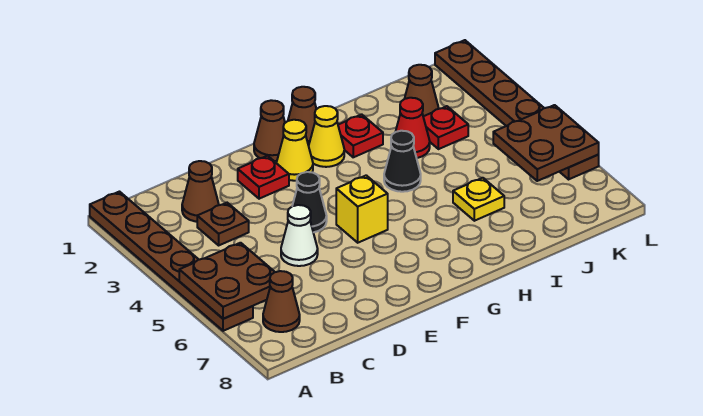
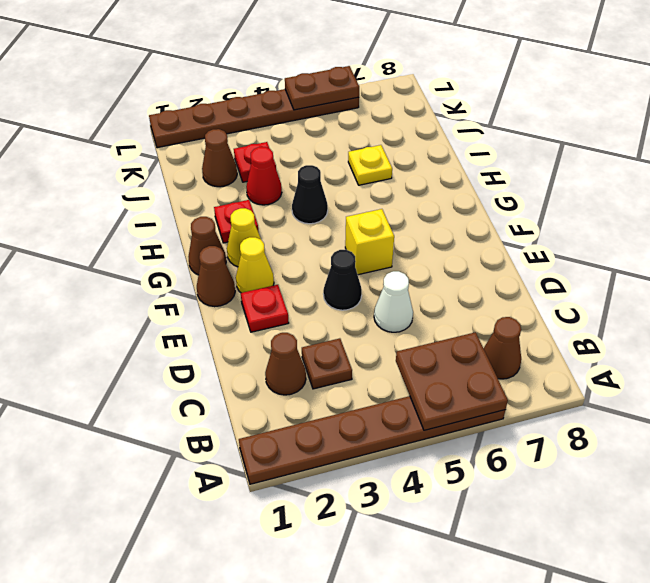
brown 2x2 plate [493,105,599,181] -> brown 1x2 plate [285,66,359,110]

